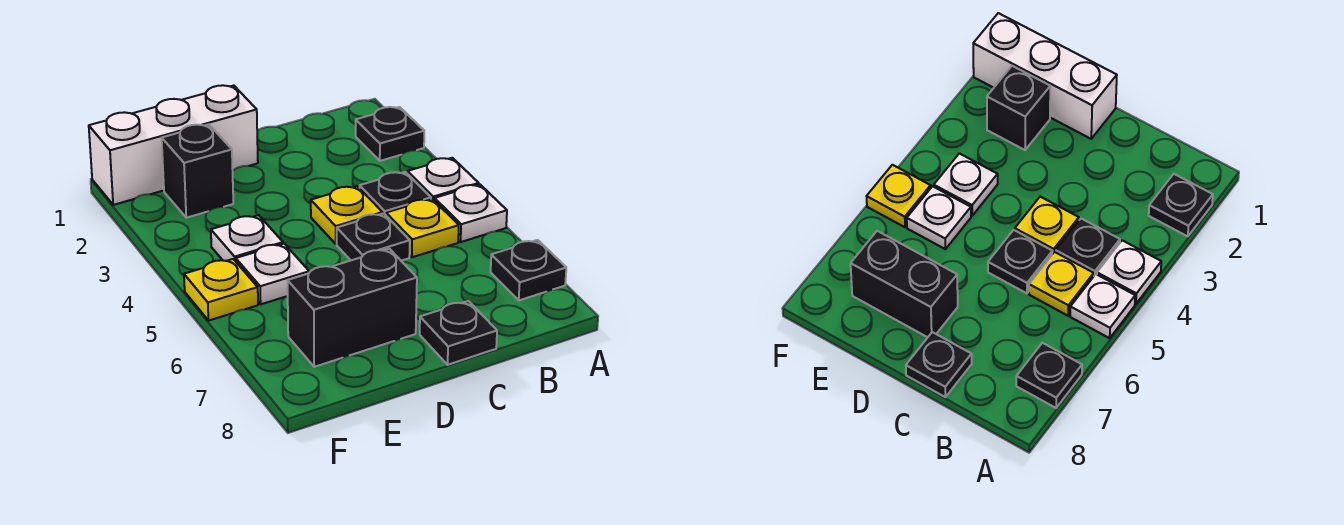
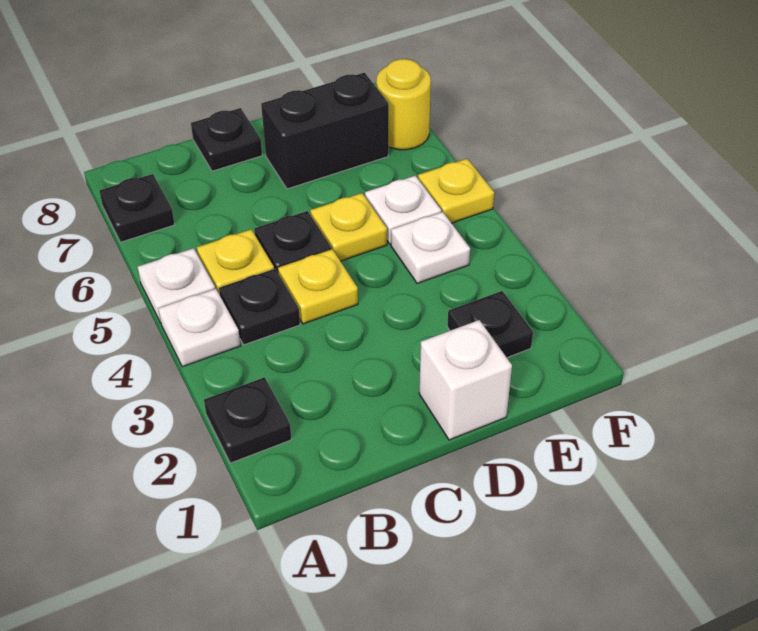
white 1x3 brick [89,85,258,205] -> white 1x1 brick [419,320,512,440]
none -> yellow 1x1 plate [310,193,387,261]
black 1x1 brick [162,124,233,218] -> black 1x1 plate [447,291,533,358]
none -> yellow 1x1 round brick [376,59,431,150]

